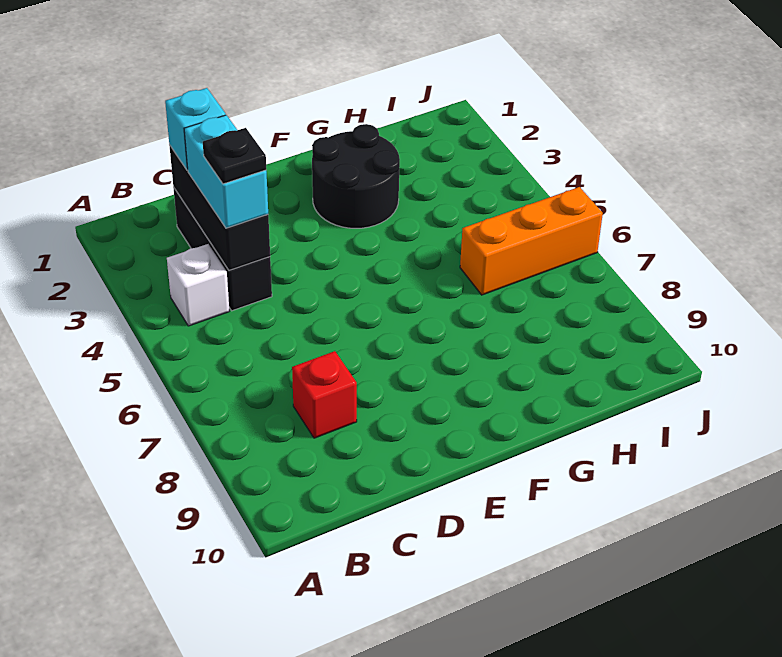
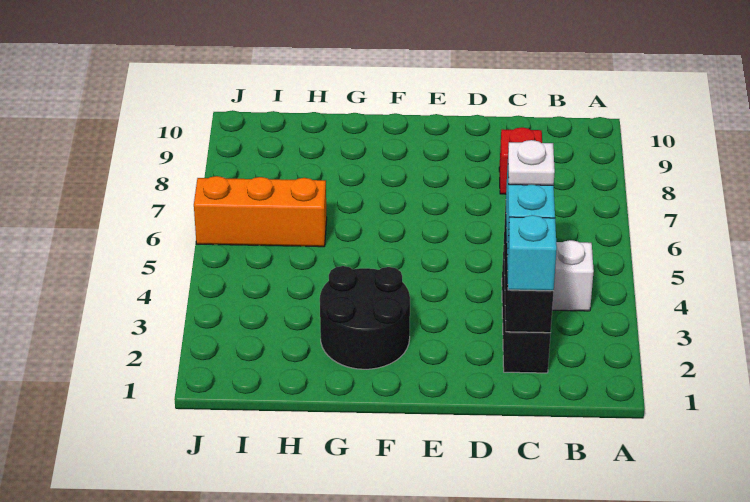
black 1x1 plate [203,128,266,184] -> white 1x1 plate [508,140,555,185]

